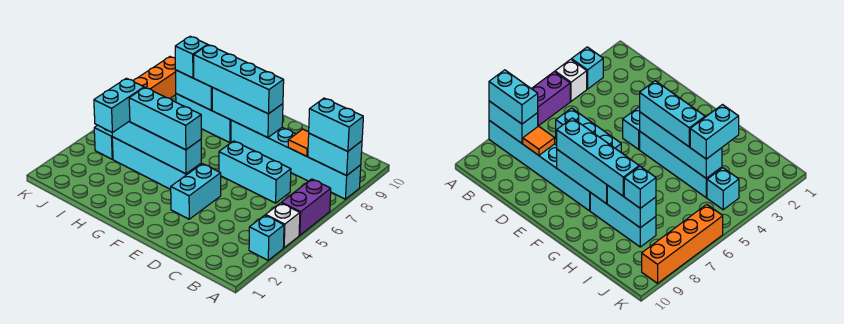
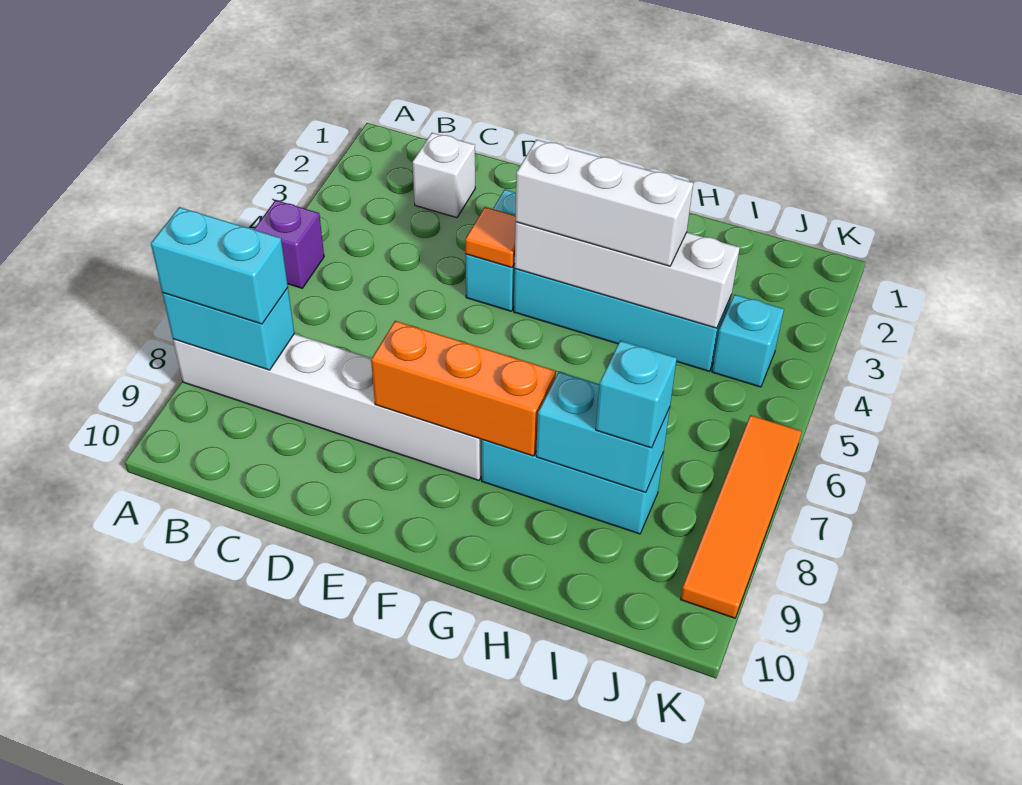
cyan 1x1 brick [249,215,284,260] -> none
white 1x1 brick [266,203,300,248] -> white 1x1 brick moved to [413,133,475,218]
purple 1x2 brick [281,179,331,235] -> purple 1x1 brick [254,200,324,288]
cyan 1x6 brick [231,120,361,199] -> white 1x6 brick [173,334,482,480]
cyan 1x3 brick [219,141,291,203] -> none
orange 1x1 tile [288,129,309,156] -> orange 1x1 tile moved to [465,207,516,267]
cyan 1x3 brick [212,87,283,138] -> orange 1x3 brick [371,321,556,456]
cyan 1x4 brick [194,45,284,114] -> none
cyan 1x4 brick [112,121,201,174] -> white 1x4 brick [515,222,740,328]
cyan 1x3 brick [129,88,201,150] -> white 1x3 brick [516,140,693,266]
cyan 1x2 brick [94,78,144,133] -> none
orange 1x4 brick [134,57,176,98] -> orange 1x4 tile [681,415,802,618]

